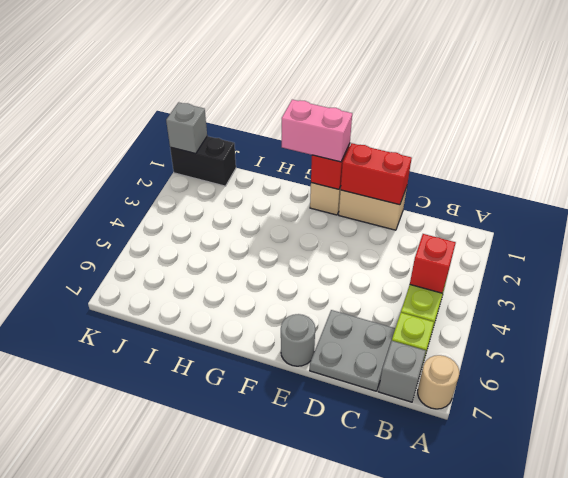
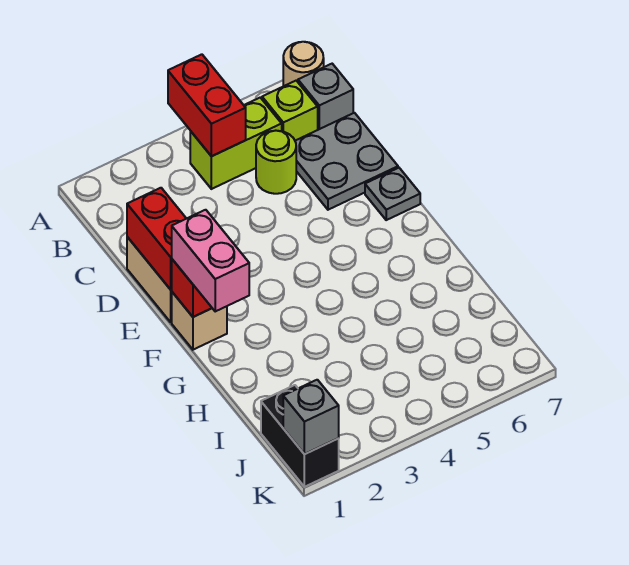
red 1x1 brick [410,234,456,293] -> red 1x2 brick [168,54,246,156]
none -> lime 1x1 round brick [256,131,296,194]
grey 1x1 round brick [281,314,315,366] -> grey 1x1 plate [365,168,420,220]

